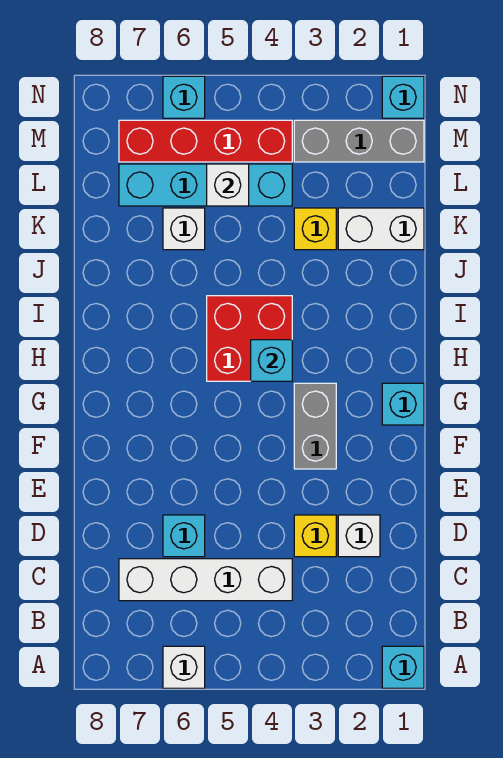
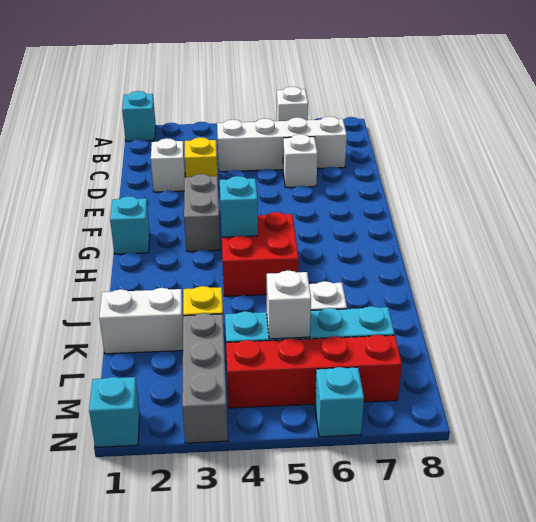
cyan 1x1 brick [163,515,205,557] -> white 1x1 brick [283,134,318,187]
grey 1x3 brick [294,120,424,162] -> grey 1x3 brick turned to [182,313,228,443]

